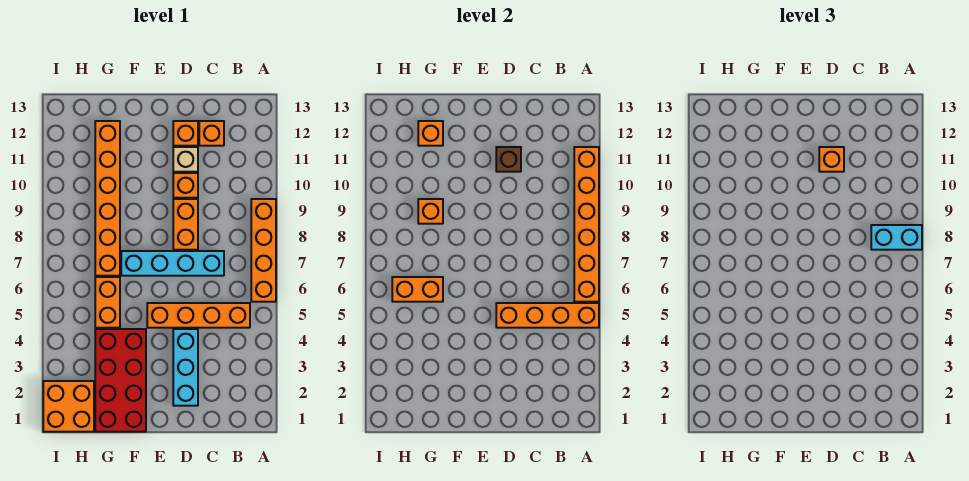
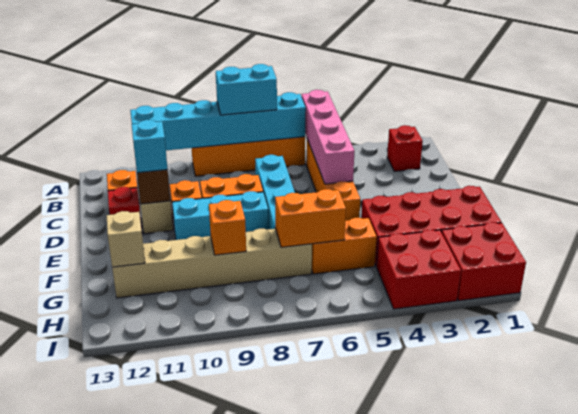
orange 1x4 brick [496,303,599,328] -> pink 1x4 brick [302,90,355,184]
orange 1x6 brick [574,147,599,302] -> cyan 1x6 brick [130,92,306,150]
cyan 1x2 brick [871,225,922,250] -> cyan 1x2 brick turned to [216,64,277,115]
none -> red 1x1 brick [387,125,423,171]
cyan 1x3 brick [173,329,198,406] -> cyan 1x3 brick moved to [172,191,269,240]
orange 1x1 brick [819,147,844,172] -> cyan 1x1 brick [132,120,168,173]
orange 1x1 brick [173,121,198,146] -> red 1x1 brick [108,187,142,231]
orange 1x2 brick [392,277,443,302] -> orange 1x2 brick turned to [275,189,346,247]
orange 1x6 brick [95,121,120,276] -> tan 1x6 brick [112,229,312,298]
orange 1x1 brick [418,121,443,146] -> tan 1x1 brick [107,211,145,267]
orange 2x2 brick [43,381,94,432] -> red 2x2 brick [441,222,526,301]
none -> red 2x2 brick [376,230,461,309]

